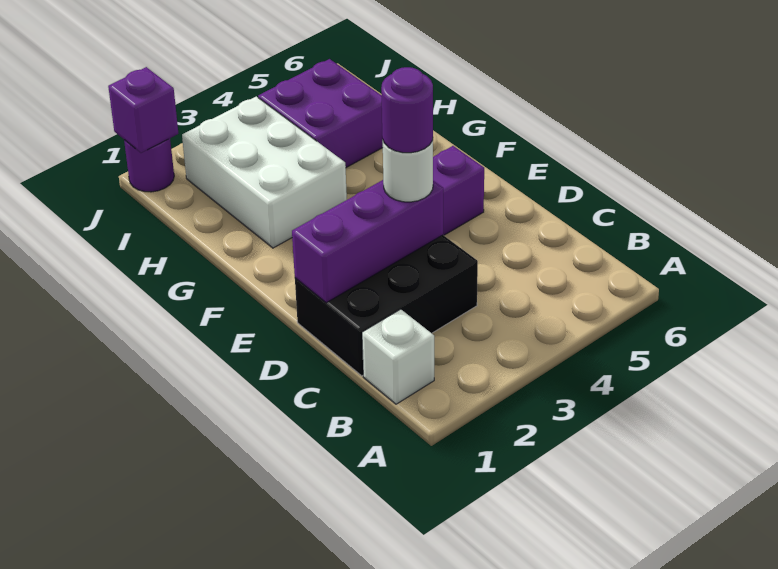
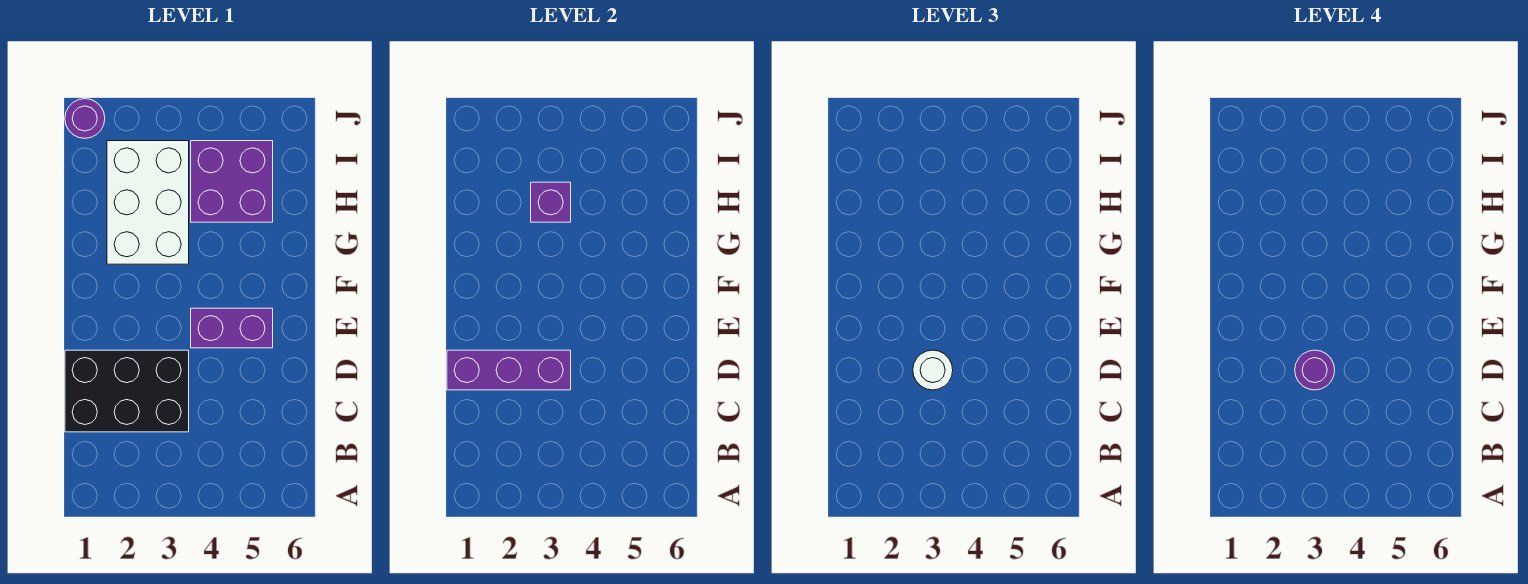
white 1x1 brick [362,309,434,404] -> none
purple 1x1 brick [108,67,178,153] -> purple 1x1 brick moved to [531,182,571,222]

